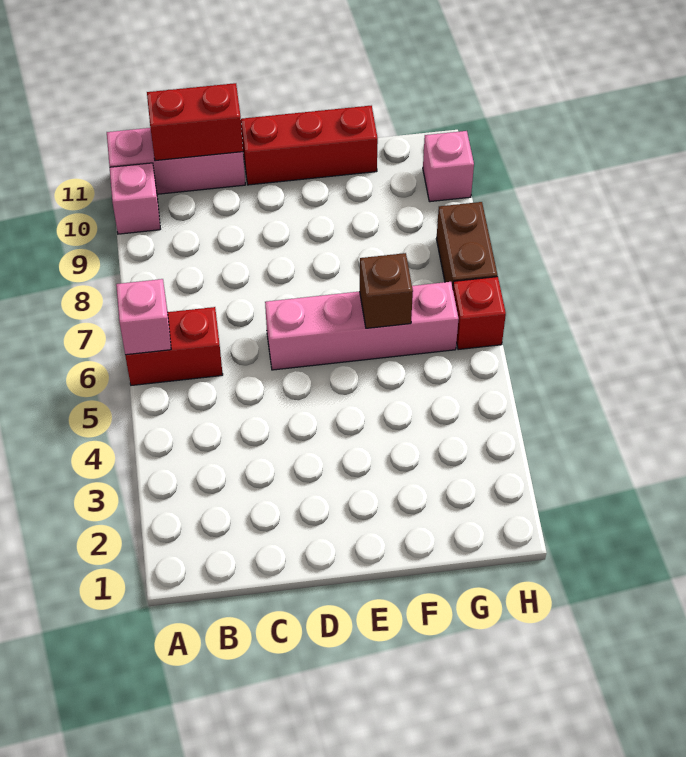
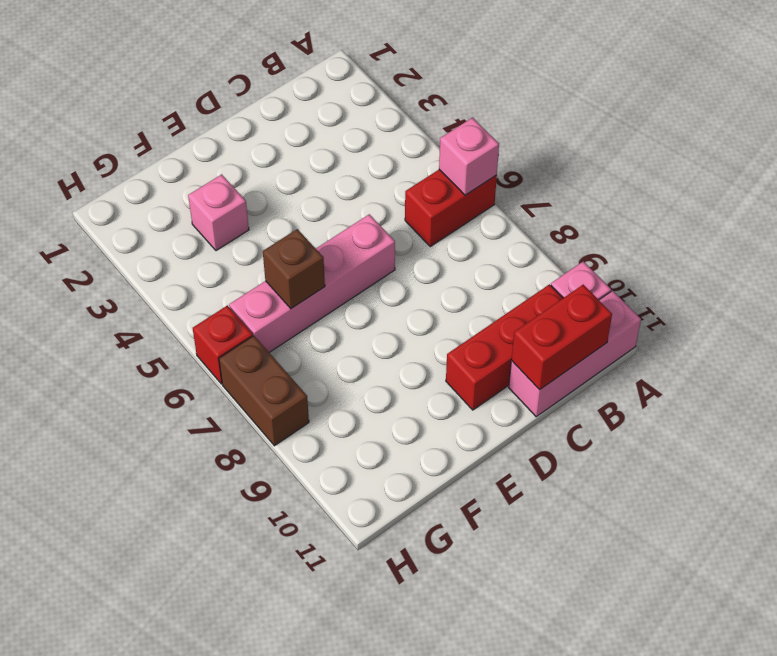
red 1x3 brick [241,106,378,185] -> red 1x3 brick moved to [446,284,563,410]
pink 1x1 brick [423,131,474,202] -> pink 1x1 brick moved to [188,174,249,251]

